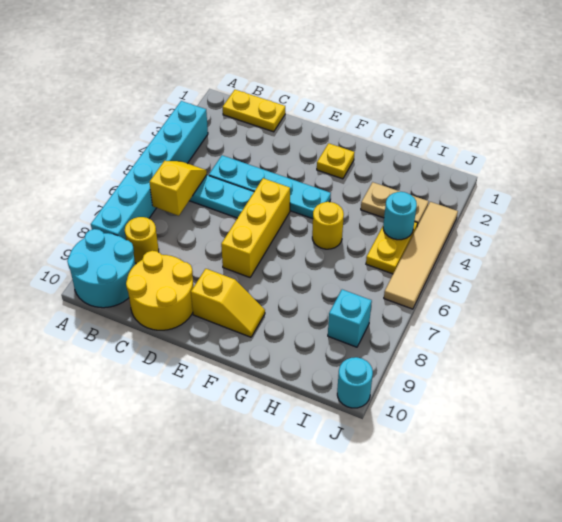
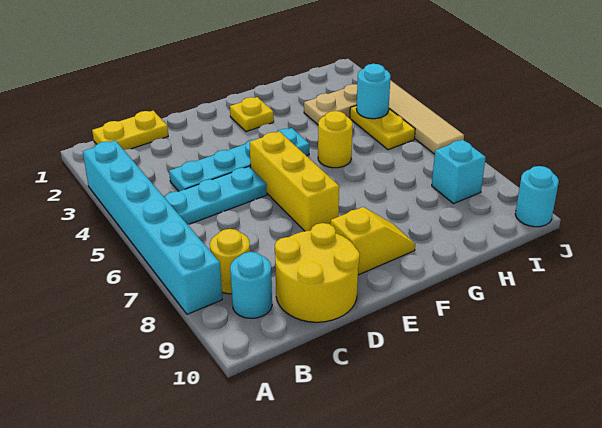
cyan 2x2 round brick [67,229,135,308] -> cyan 1x1 round brick [230,252,272,318]
yellow 1x2 slope [150,161,207,216] -> none

